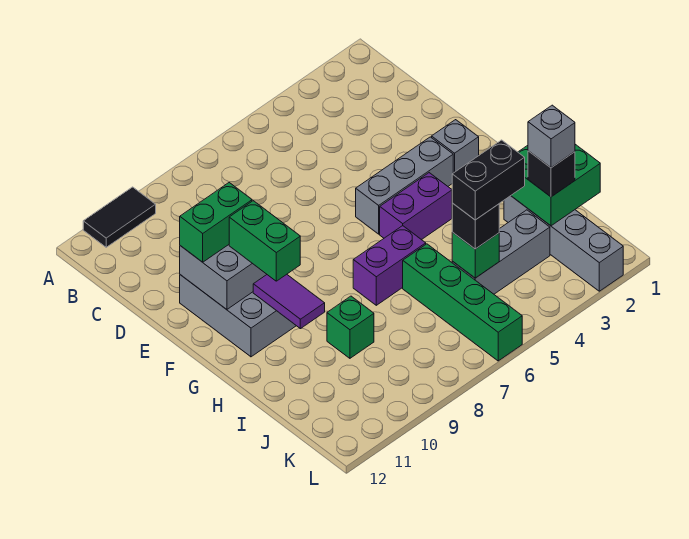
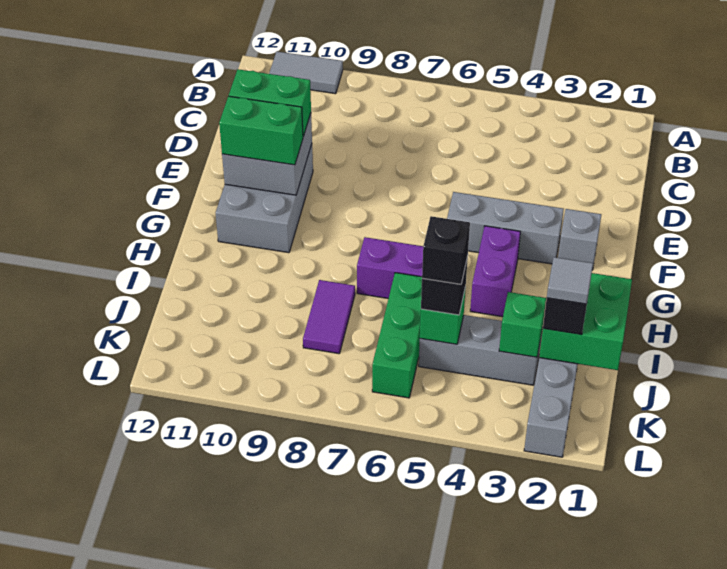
black 1x2 tile [83,187,156,247] -> grey 1x2 tile [269,52,343,94]
green 1x2 brick [229,201,300,281] -> green 1x2 brick turned to [219,96,303,165]
purple 1x2 brick [380,173,452,240] -> purple 1x2 brick turned to [470,226,520,317]
purple 1x2 tile [253,274,325,329] -> purple 1x2 tile moved to [303,280,355,354]
green 1x4 brick [403,244,522,361] -> green 1x3 brick [372,273,422,398]
green 1x1 brick [327,296,374,358] -> green 1x1 brick moved to [499,292,546,357]
grey 1x1 brick [528,105,575,168] -> grey 1x1 tile [547,257,593,304]
black 1x2 brick [452,140,525,220] -> black 1x1 brick [422,216,470,284]

